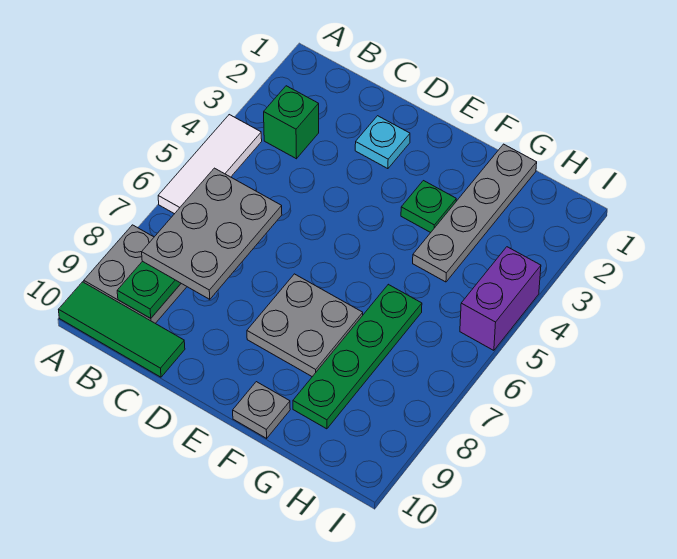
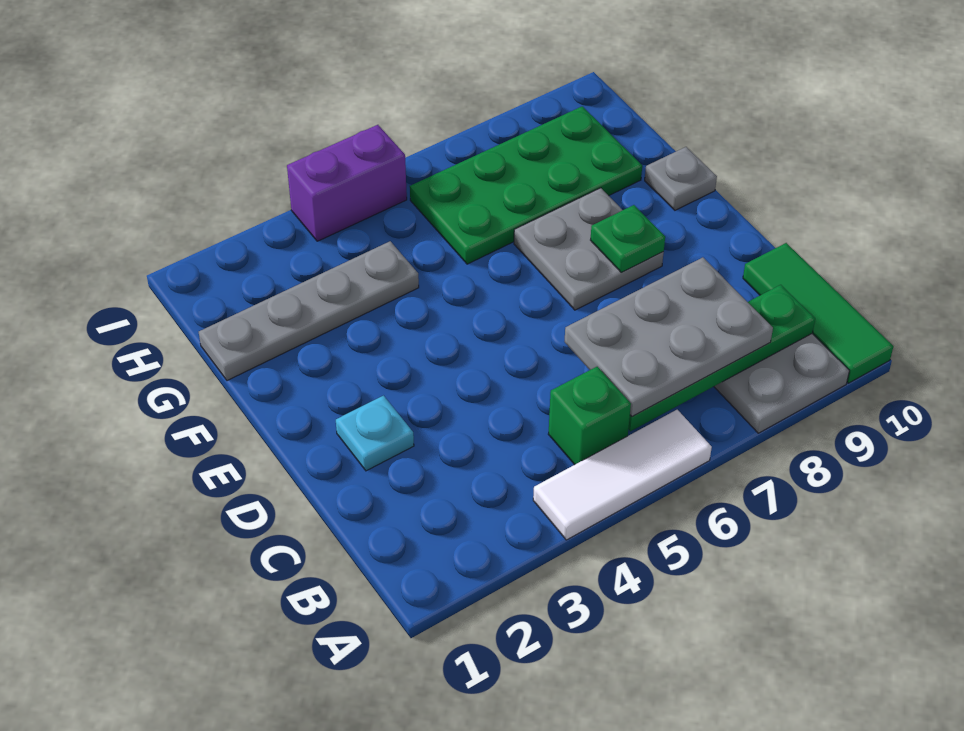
green 1x1 brick [264,86,319,159] -> green 1x1 brick moved to [548,367,631,465]
green 1x1 plate [401,181,456,233] -> green 1x1 plate moved to [591,205,665,272]
green 1x4 plate [293,284,422,429] -> green 2x4 plate [410,106,642,264]

